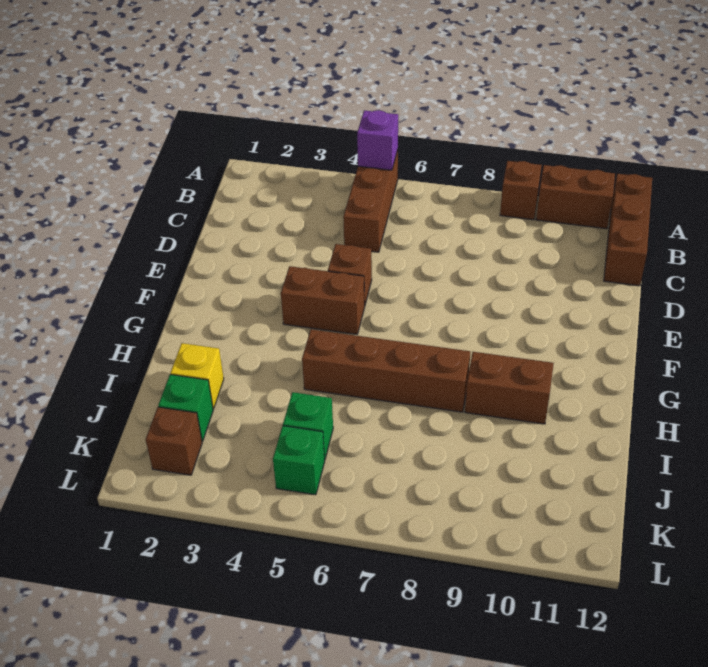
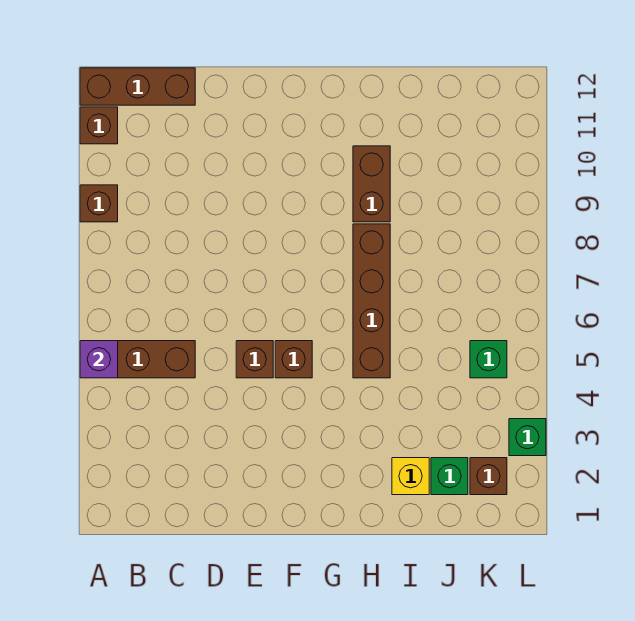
brown 1x2 brick [536,165,615,229] -> brown 1x1 brick [80,107,118,144]
brown 1x2 brick [281,266,365,334] -> brown 1x1 brick [275,341,312,378]
green 1x1 brick [283,392,333,460] -> green 1x1 brick moved to [509,419,546,456]

